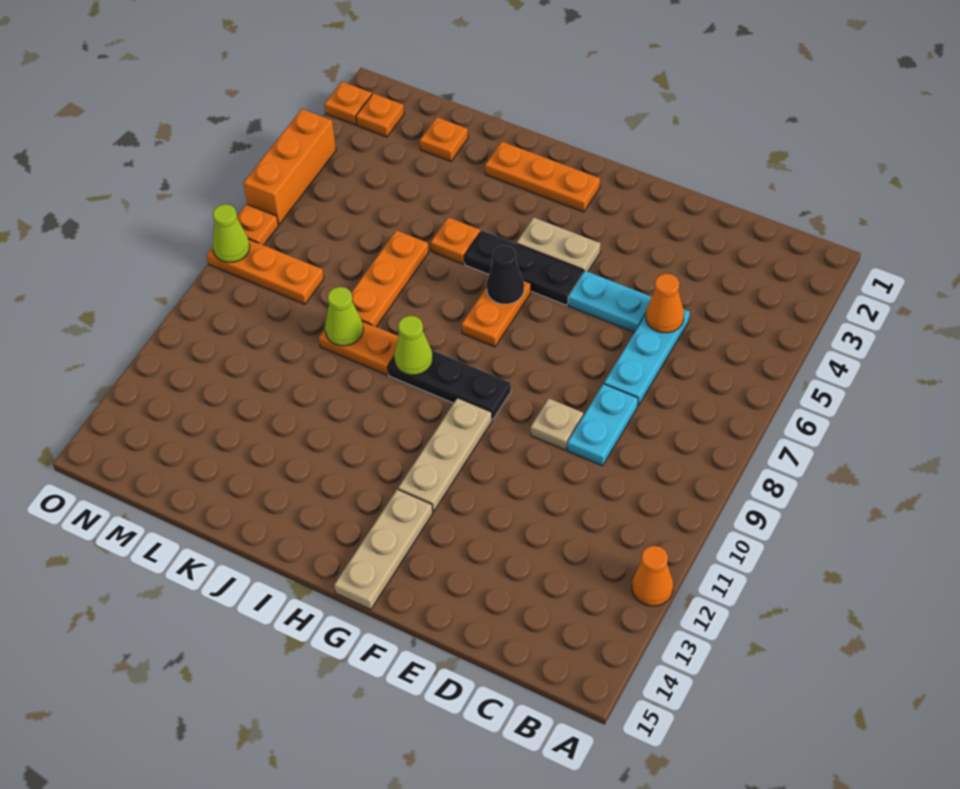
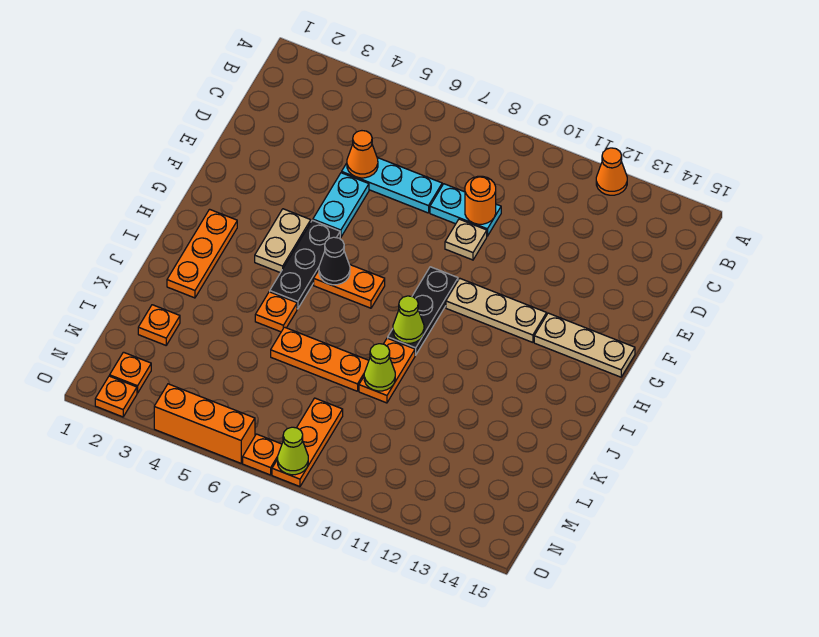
none -> orange 1x1 round brick [465,176,496,224]

